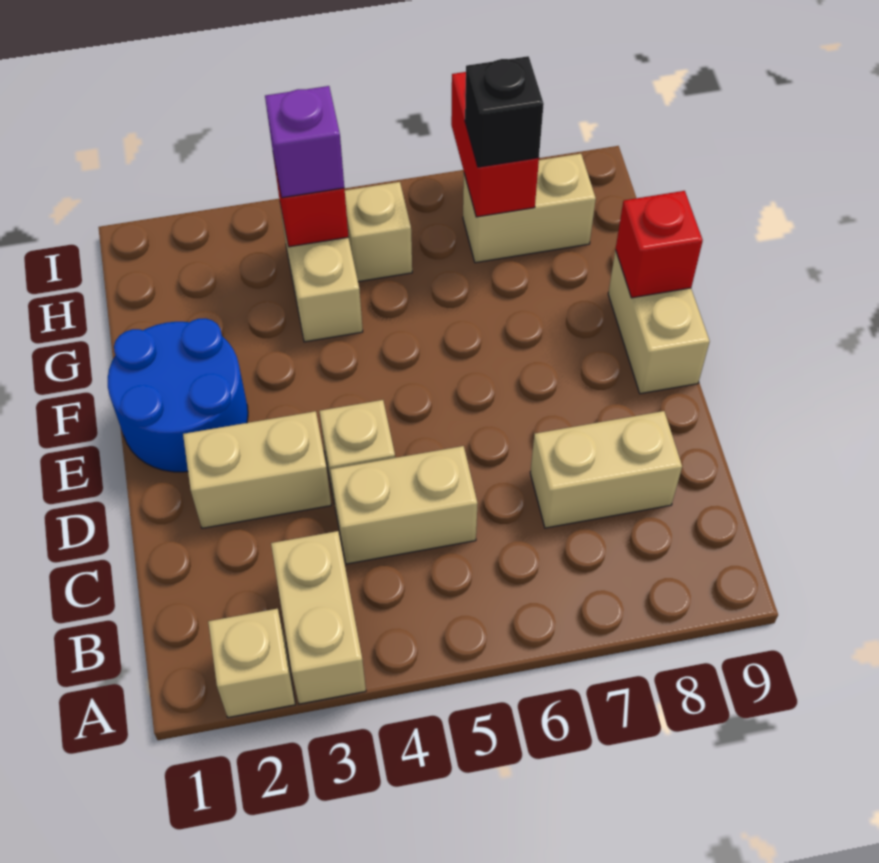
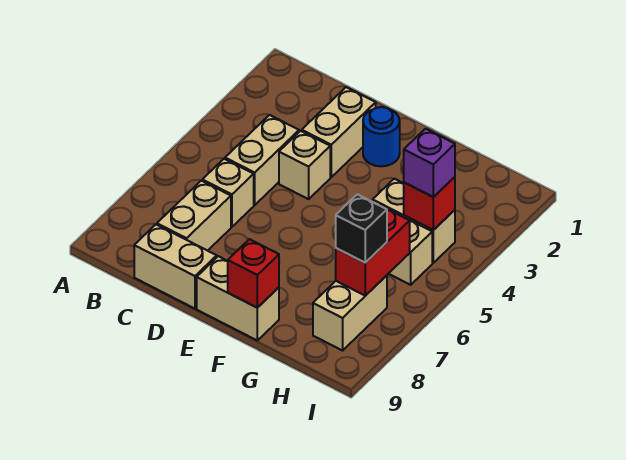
tan 1x1 brick [208,609,295,718] -> tan 1x1 brick moved to [202,159,254,227]
tan 1x2 brick [271,531,366,704] -> tan 1x2 brick moved to [134,225,217,309]
blue 2x2 round brick [108,318,248,472] -> blue 1x1 round brick [363,107,400,166]
red 1x2 brick [451,72,539,217] -> red 1x2 brick turned to [336,206,410,296]

